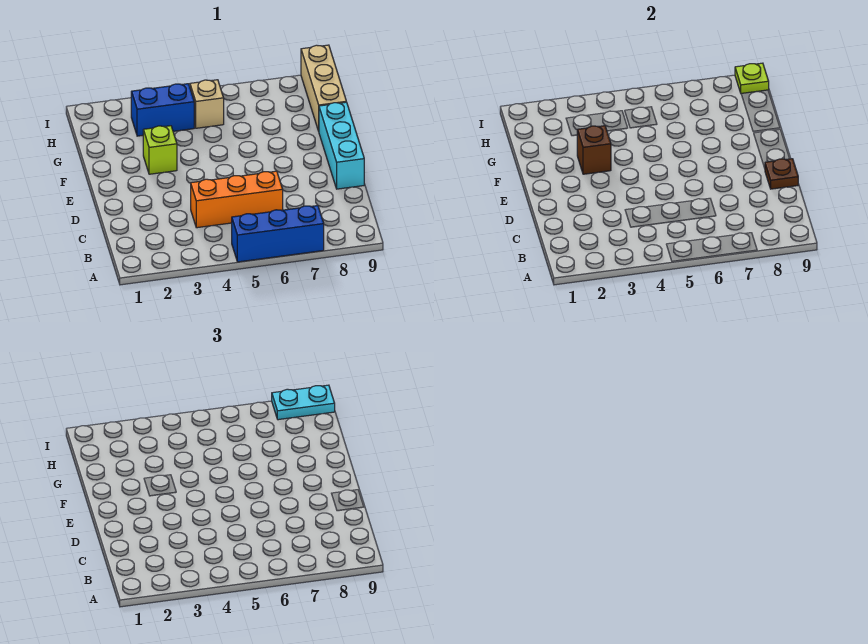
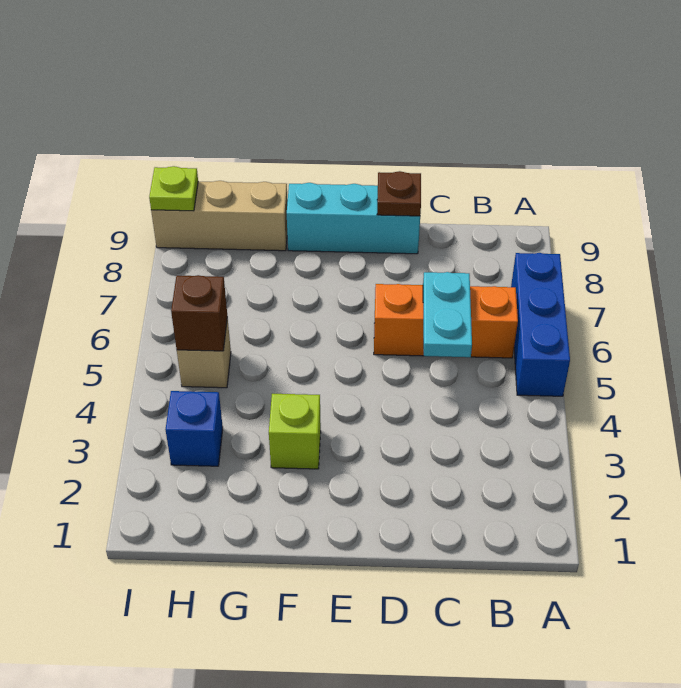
orange 1x3 brick [191,171,283,228] -> orange 1x3 brick turned to [374,284,518,358]
brown 1x1 brick [577,126,611,174] -> brown 1x1 brick moved to [171,275,227,351]
blue 1x2 brick [131,84,194,136] -> blue 1x1 brick [166,391,223,466]
cyan 1x2 plate [272,385,335,420] -> cyan 1x2 plate moved to [423,272,472,357]

